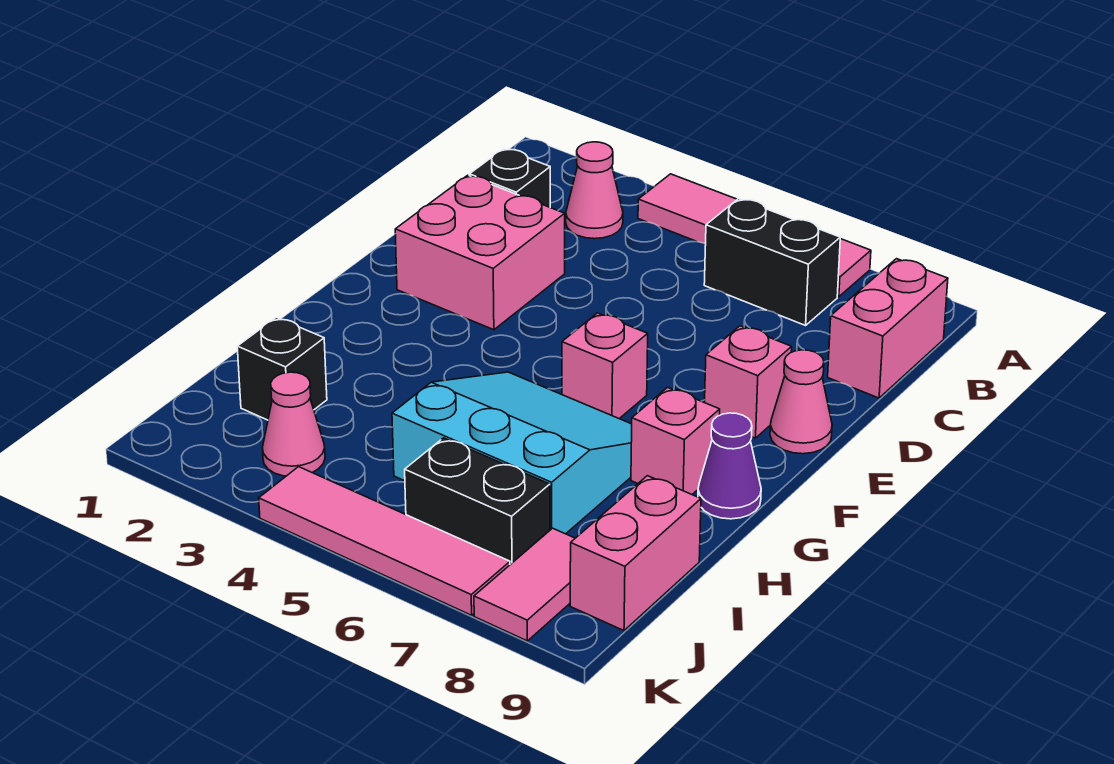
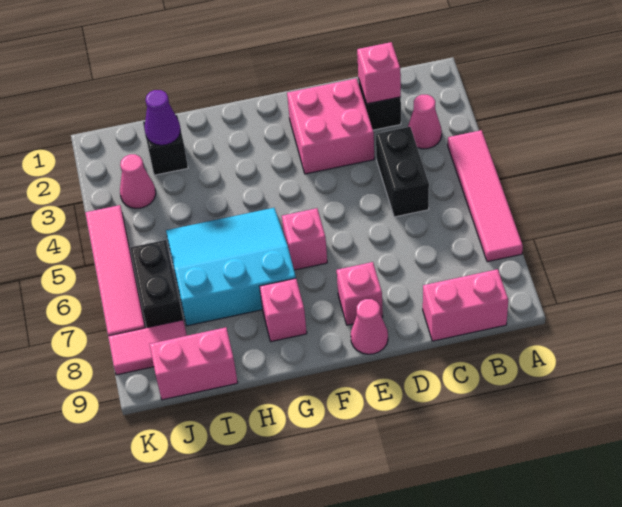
black 1x2 brick [704,199,840,325] -> black 1x2 brick moved to [376,127,429,217]
none -> pink 1x1 brick [357,42,401,104]
cyan 3x3 slope [392,372,632,534] -> cyan 3x3 slope turned to [166,208,296,326]
purple 1x1 cone [698,413,761,519] -> purple 1x1 cone moved to [144,90,180,145]

